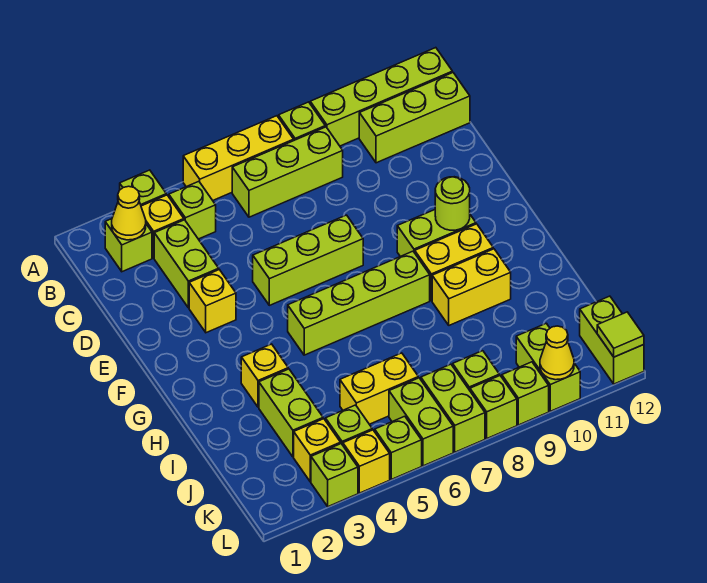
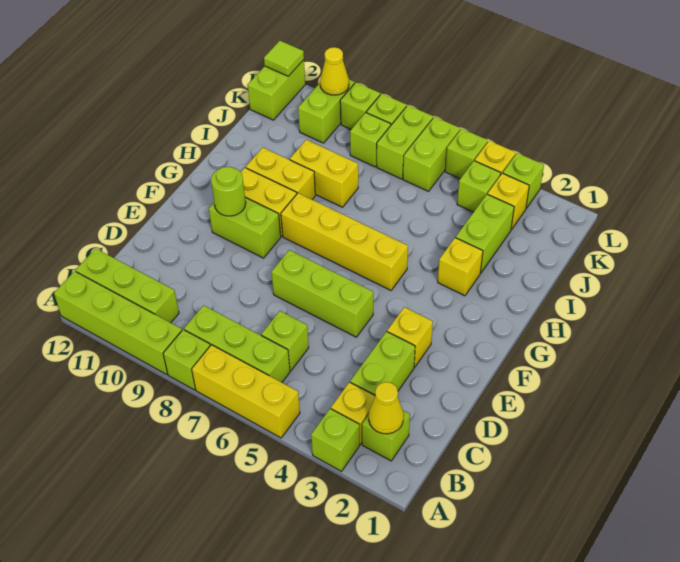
lime 1x1 brick [169,181,216,239] -> lime 1x1 brick moved to [261,311,309,371]
lime 1x4 brick [288,251,430,355] -> yellow 1x4 brick [281,193,408,290]
yellow 1x2 brick [340,353,418,424] -> yellow 1x2 brick moved to [290,140,358,207]

